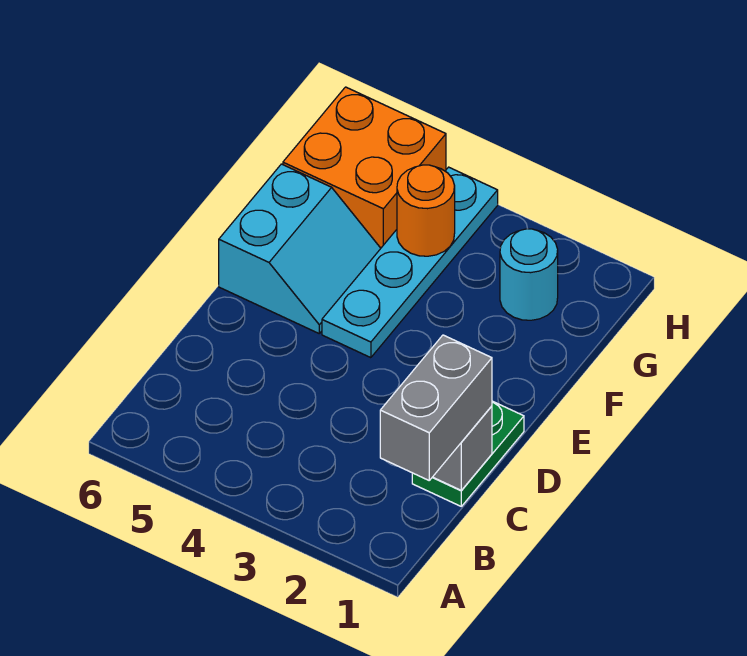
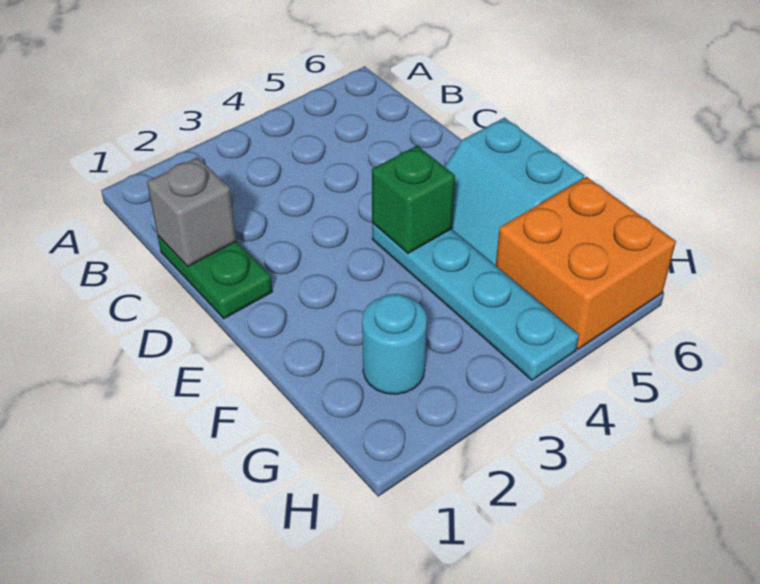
grey 1x2 brick [380,335,492,480] -> none
none -> green 1x1 brick [372,146,455,253]
orange 1x1 round brick [397,165,455,256] -> none

